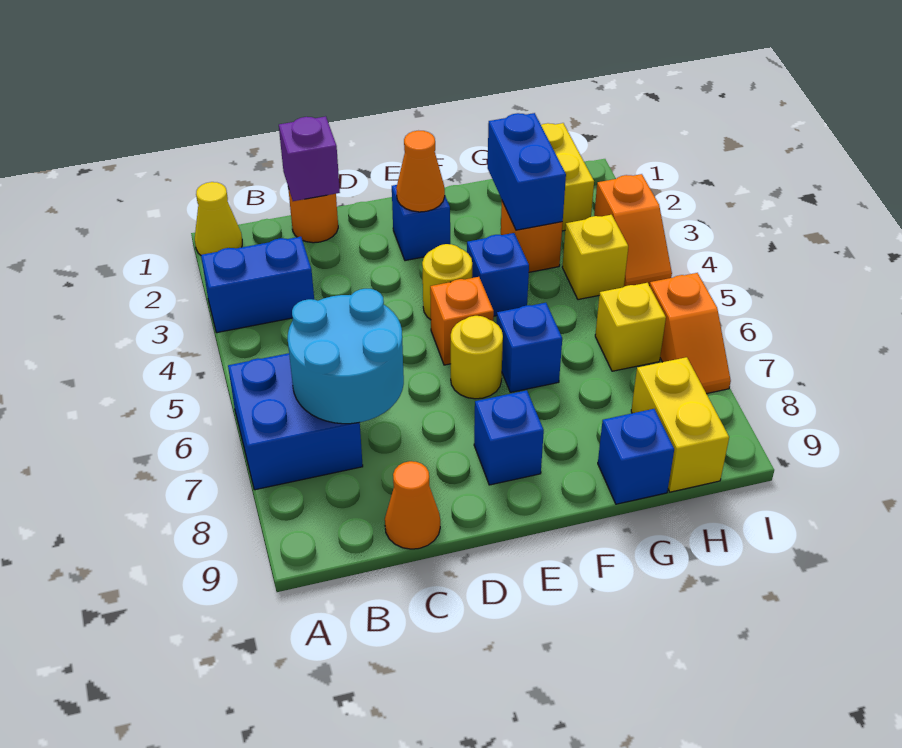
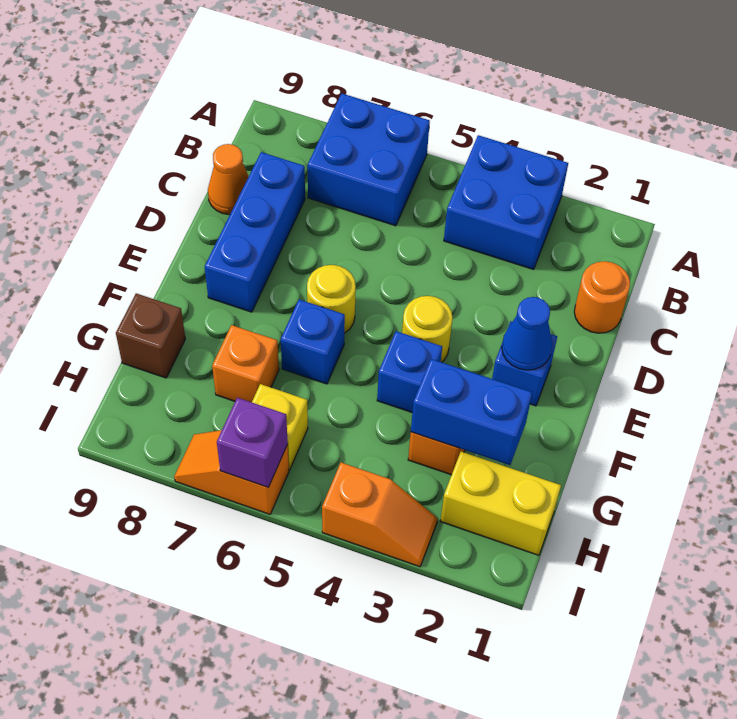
yellow 1x1 cone [195,182,242,255] -> none
blue 1x2 brick [201,237,314,333] -> blue 2x2 brick [444,135,568,269]
cyan 2x2 round brick [288,289,404,424] -> none
purple 1x1 brick [279,116,340,201] -> purple 1x1 brick moved to [217,398,288,487]
orange 1x1 cone [396,131,445,212] -> blue 1x1 cone [502,297,552,370]
orange 1x1 brick [430,277,494,365] -> orange 1x1 brick moved to [212,325,279,402]
blue 1x1 brick [474,390,544,485] -> blue 1x3 brick [205,152,305,312]
blue 1x1 brick [598,409,674,504] -> brown 1x1 brick [116,293,185,378]
yellow 1x1 brick [562,215,628,300] -> none
yellow 1x2 brick [631,357,729,492] -> none
orange 1x2 slope [594,174,672,287] -> orange 1x2 slope turned to [322,463,438,567]

